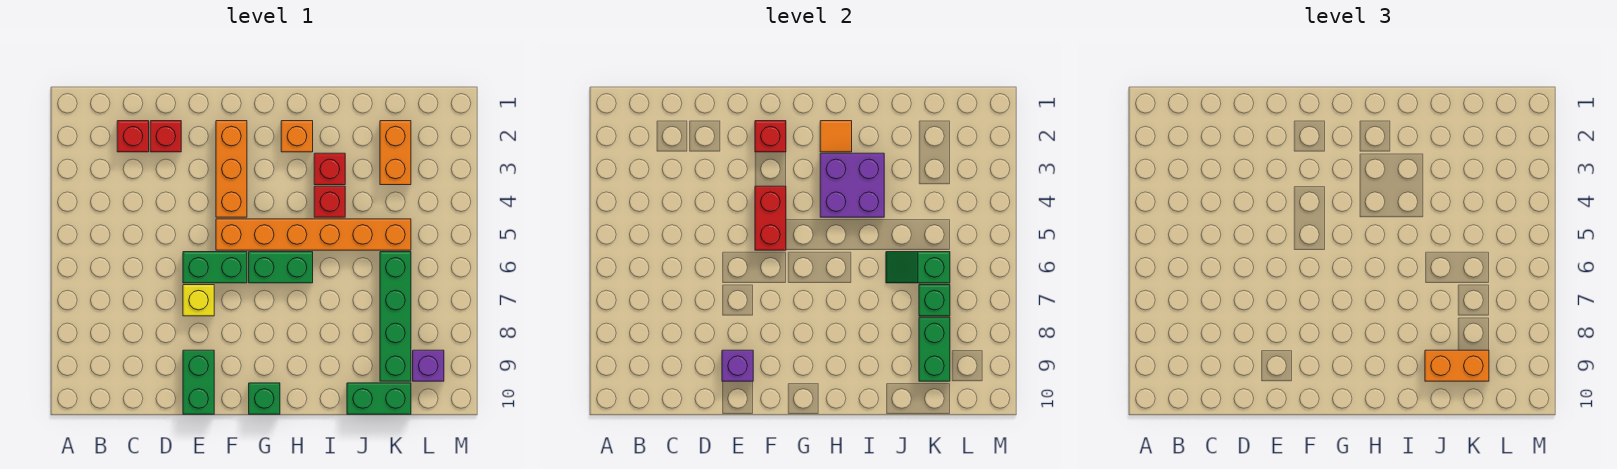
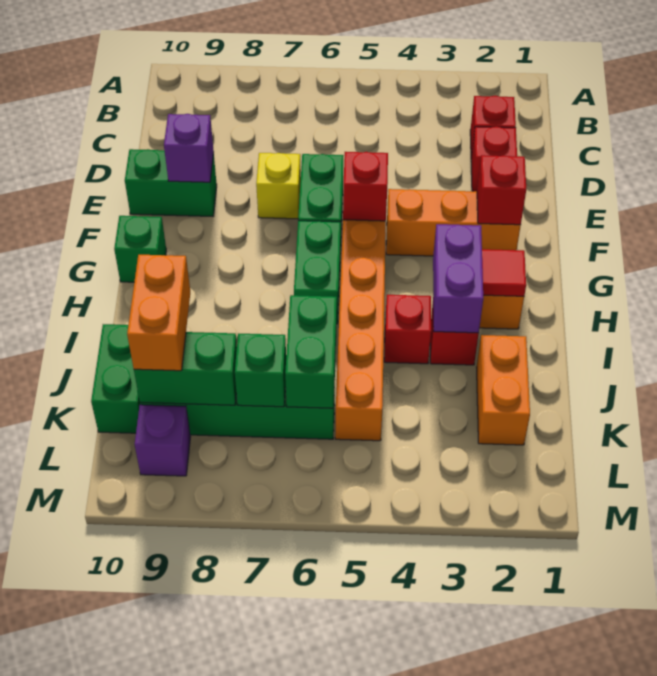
red 1x2 brick [755,186,786,250] -> red 1x1 brick [343,152,388,221]
orange 1x1 tile [820,121,852,152] -> red 1x1 tile [482,249,526,296]
purple 2x2 brick [820,153,884,217] -> purple 1x2 brick [433,224,484,333]
green 1x2 slope [886,252,950,283] -> green 1x2 brick [285,295,337,408]
orange 1x2 brick [380,121,411,185] -> orange 1x2 brick turned to [477,335,530,445]

